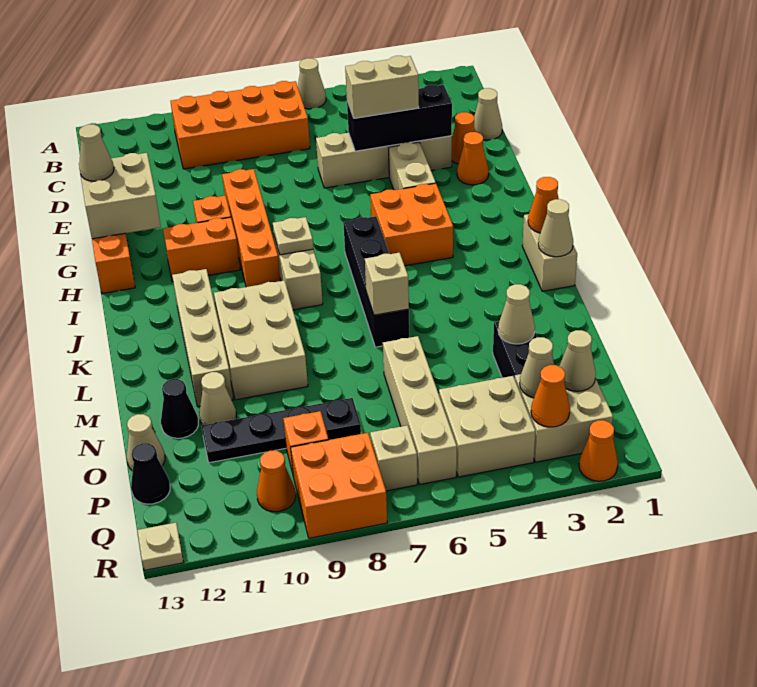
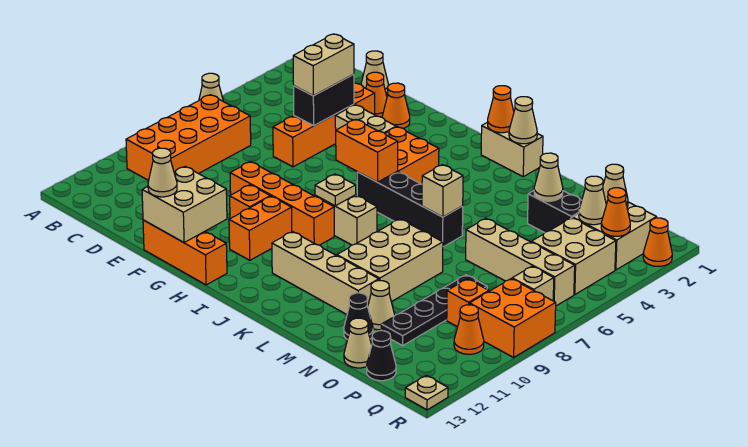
tan 1x4 brick [316,133,452,188] -> orange 1x4 brick [273,83,375,167]
black 1x3 brick [347,85,452,151] -> black 1x2 brick [294,74,354,126]
none -> orange 1x2 brick [336,119,398,182]
tan 2x3 brick [214,280,308,400] -> tan 2x3 brick turned to [337,219,443,302]

